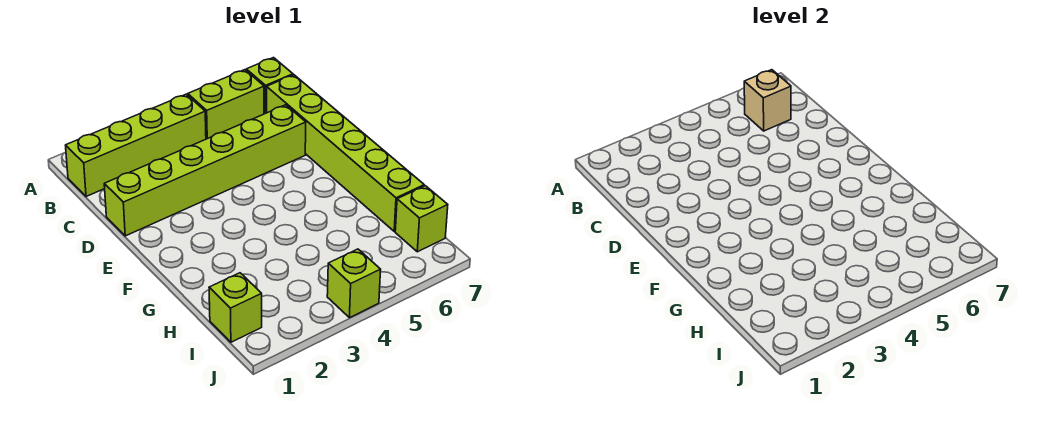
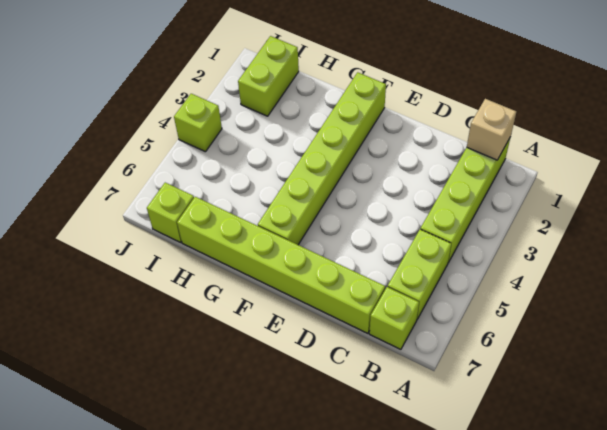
tan 1x1 brick [744,70,791,131] -> tan 1x1 brick moved to [467,99,516,160]
lime 1x6 brick [104,105,306,236] -> lime 1x6 brick moved to [258,72,386,245]
lime 1x1 brick [209,273,262,342] -> lime 1x2 brick [238,36,299,116]

